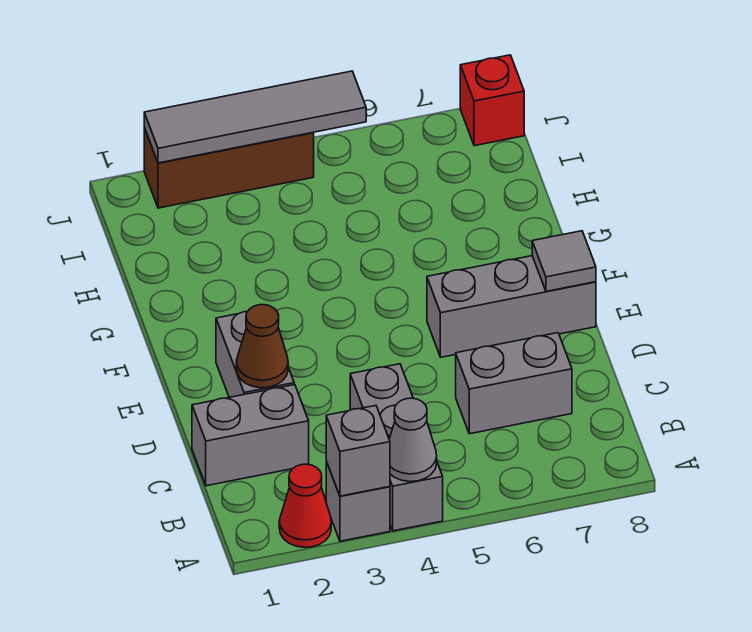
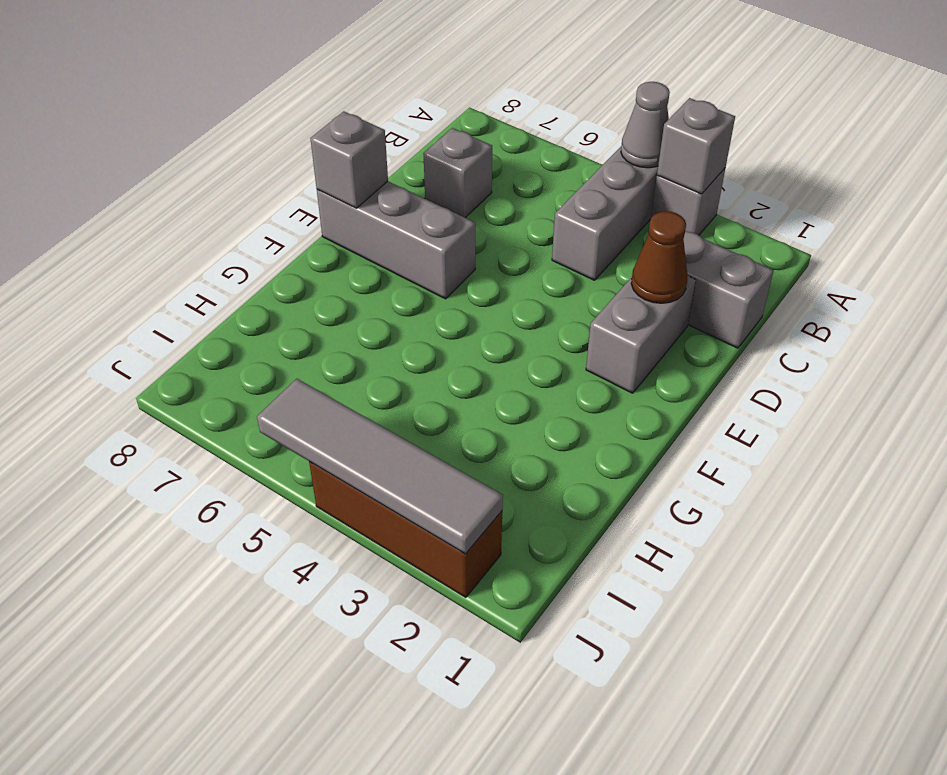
red 1x1 cone [279,464,331,548] -> none
grey 1x2 brick [456,333,572,434] -> grey 1x1 brick [423,128,492,218]
grey 1x1 tile [532,231,596,291] -> grey 1x1 brick [310,111,388,208]
red 1x1 brick [460,55,524,146] -> none

